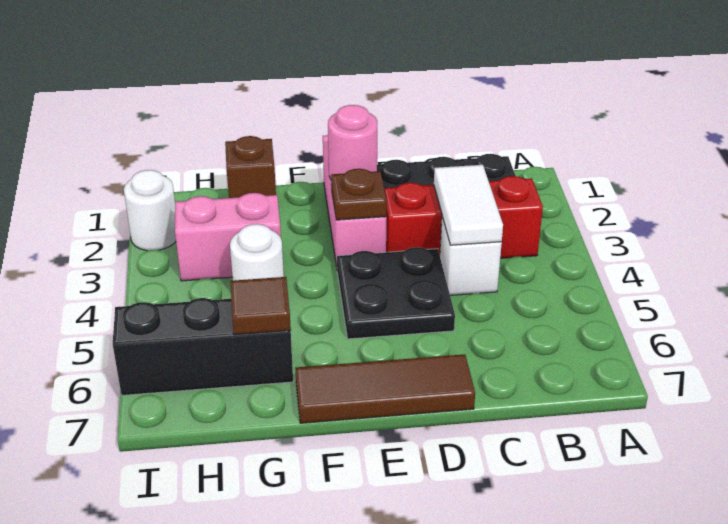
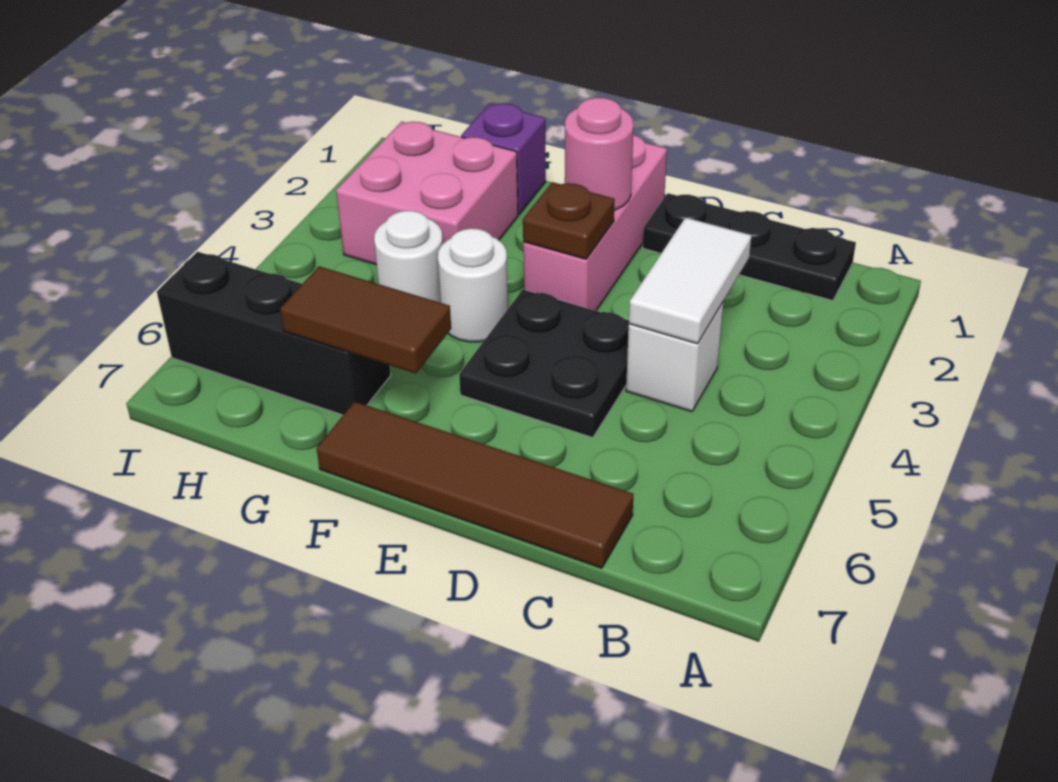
red 1x3 brick [384,176,543,258] -> none
brown 1x3 tile [295,354,475,423] -> brown 1x4 tile [317,402,634,568]
brown 1x1 brick [225,136,276,198] -> purple 1x1 brick [461,104,546,214]
pink 1x2 brick [175,193,281,281] -> pink 2x2 brick [336,122,518,265]
brown 1x1 tile [231,277,291,335] -> brown 1x2 tile [280,266,451,373]
white 1x1 round brick [124,170,176,251] -> white 1x1 round brick moved to [438,228,508,342]

